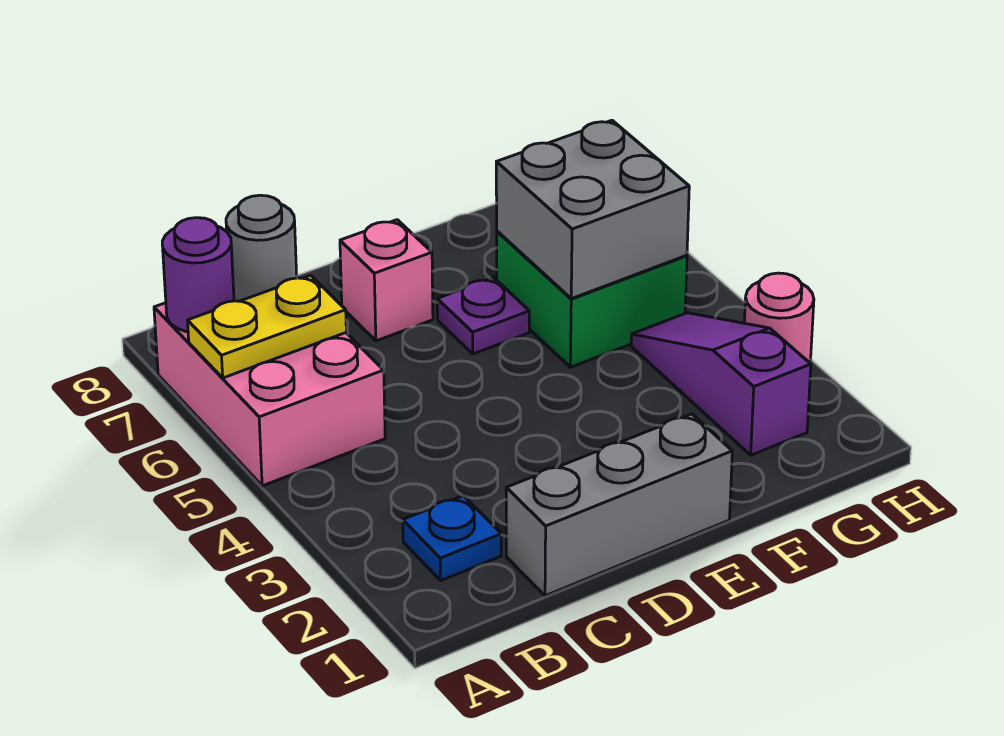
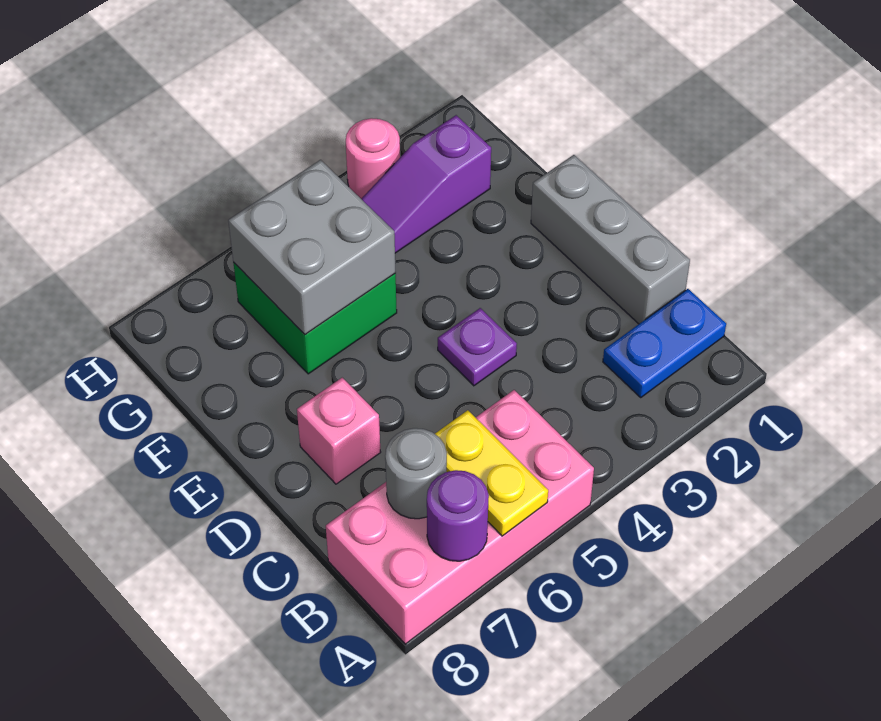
pink 2x3 brick [154,303,385,486] -> pink 2x4 brick [326,390,594,644]
blue 1x1 plate [403,496,501,580] -> blue 1x2 plate [603,289,726,397]
purple 1x1 plate [437,278,529,354] -> purple 1x1 plate moved to [438,308,517,386]

